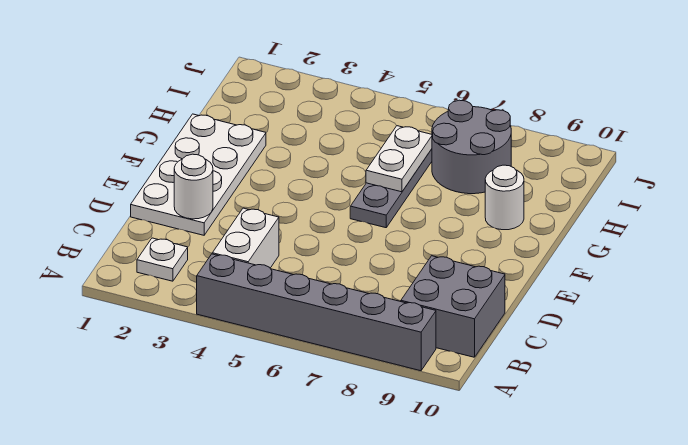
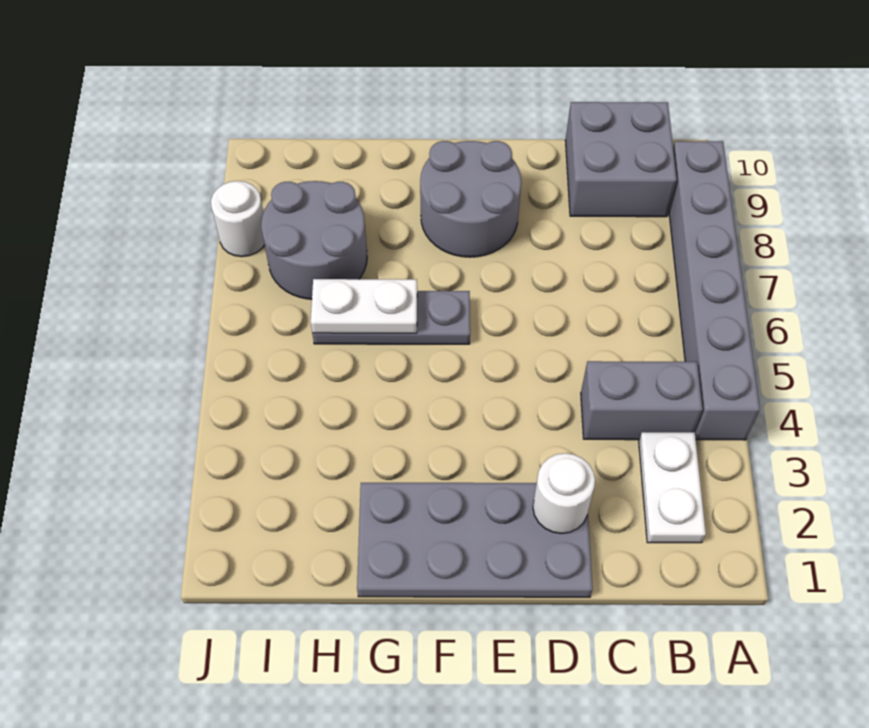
white 1x1 plate [137,238,188,281] -> white 1x2 plate [639,432,706,543]
white 1x2 brick [212,208,279,268] -> grey 1x2 brick [581,361,703,440]
white 2x4 plate [131,114,266,235] -> grey 2x4 plate [357,483,593,597]
none -> grey 2x2 round brick [420,141,521,257]
white 1x1 round brick [485,165,524,230] -> white 1x1 round brick moved to [211,181,265,257]

